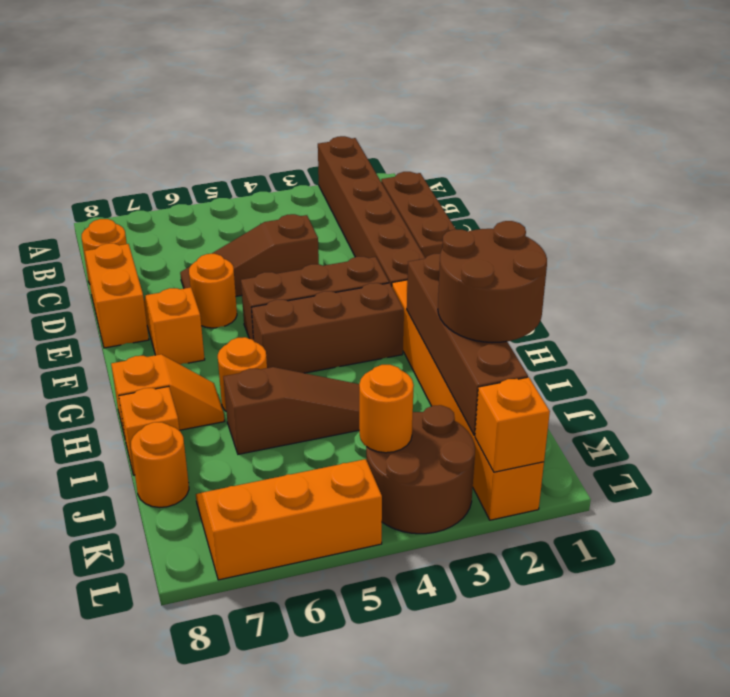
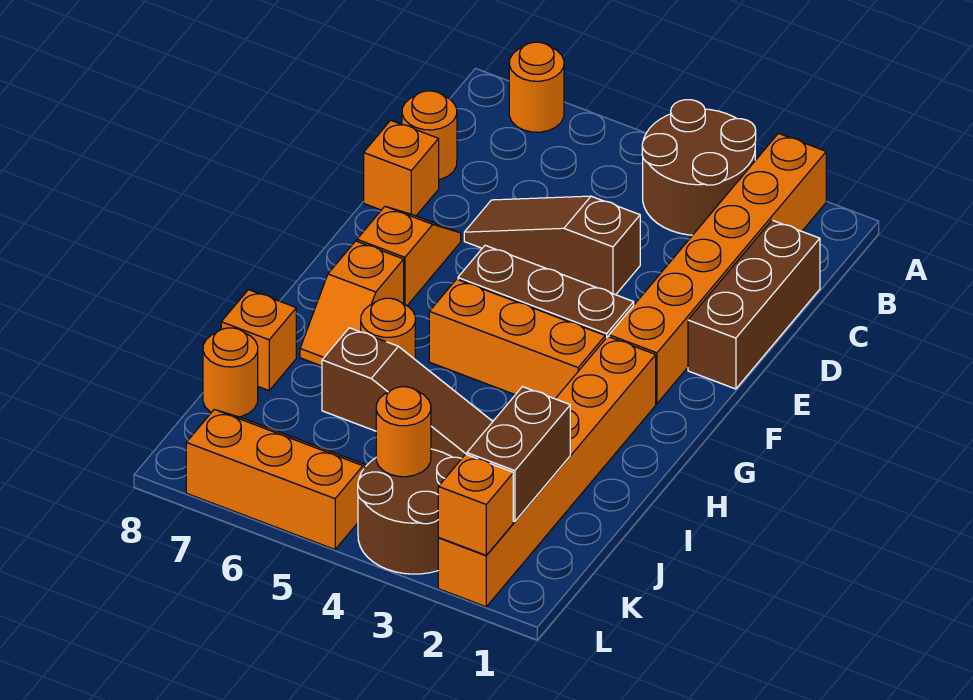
brown 1x6 brick [318,136,425,286] -> orange 1x6 brick [609,133,826,404]
orange 1x2 brick [85,243,149,348] -> orange 1x1 brick [364,120,439,216]
orange 1x1 round brick [189,254,237,328] -> orange 1x1 round brick moved to [509,42,564,132]
brown 1x3 brick [251,283,404,373] -> orange 1x3 brick [429,279,605,399]
brown 1x4 brick [407,254,528,435] -> brown 1x2 brick [467,387,570,522]
orange 1x2 slope [111,354,224,437] -> orange 1x2 slope turned to [300,241,404,366]
brown 2x2 round brick [438,221,547,343] -> brown 2x2 round brick moved to [642,100,756,235]

